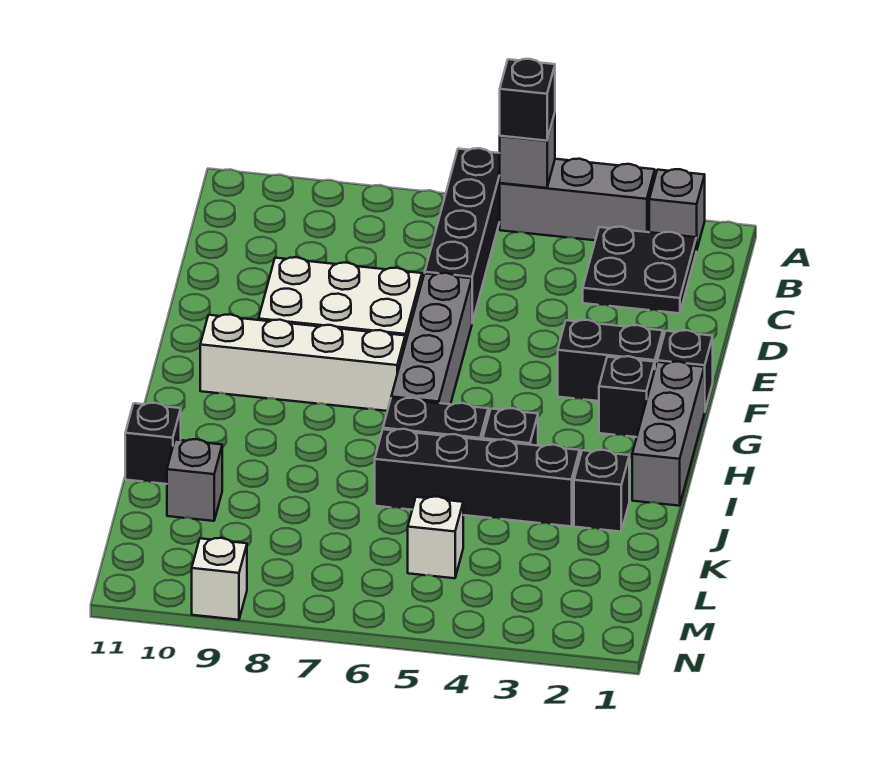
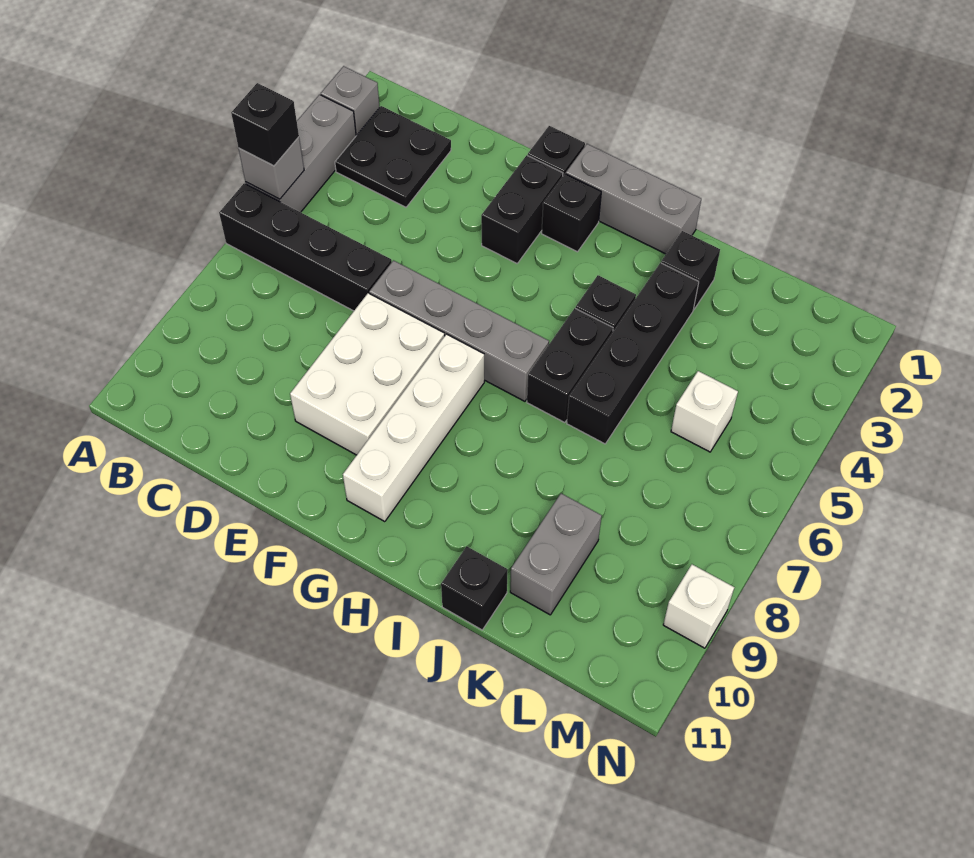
grey 1x1 brick [167,439,222,521] -> grey 1x2 brick [510,493,602,615]

